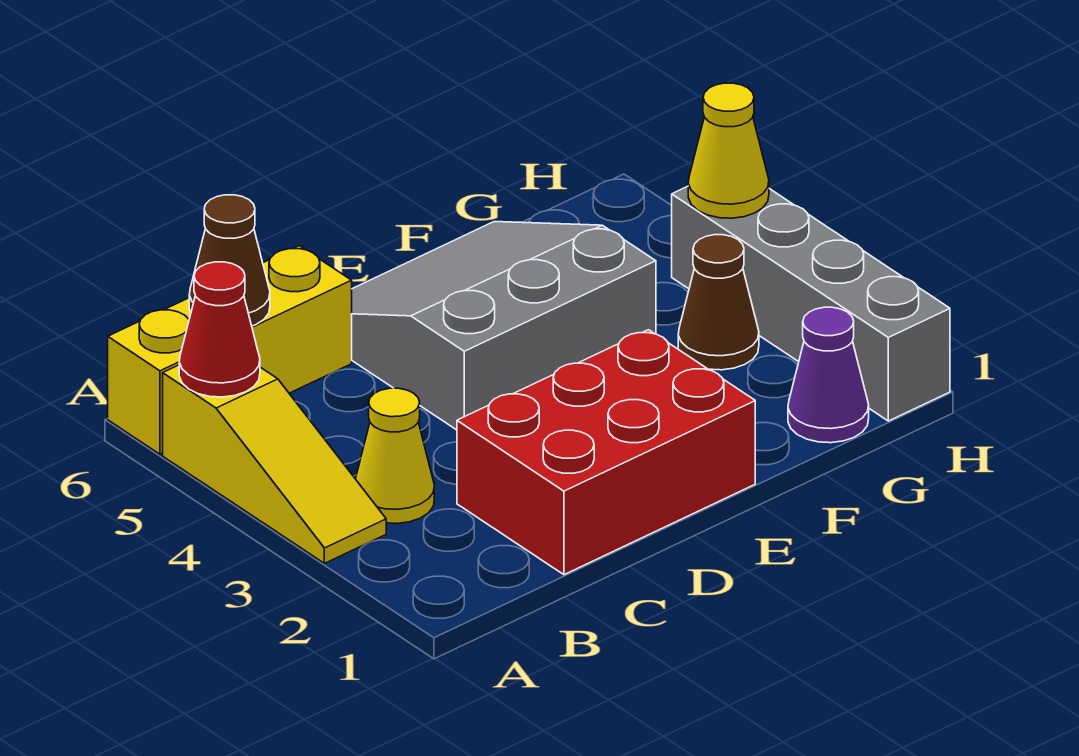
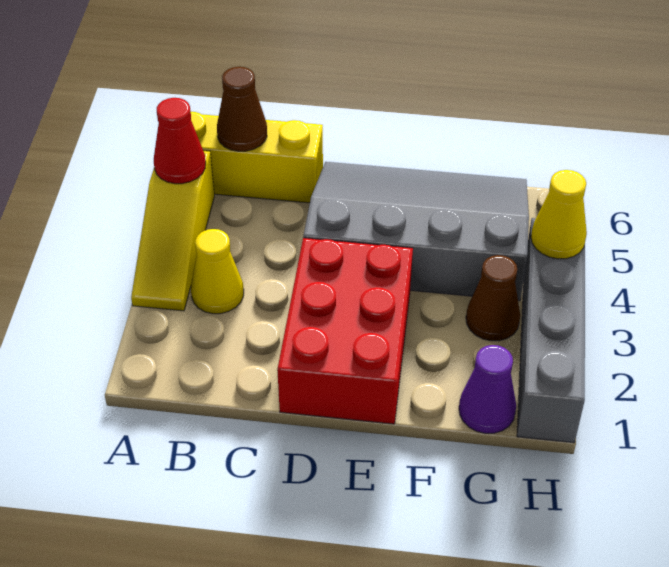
red 2x3 brick [457,330,755,575] -> red 2x3 brick turned to [277,238,413,424]
grey 3x3 slope [352,222,656,430] -> grey 3x4 slope [303,162,529,301]

